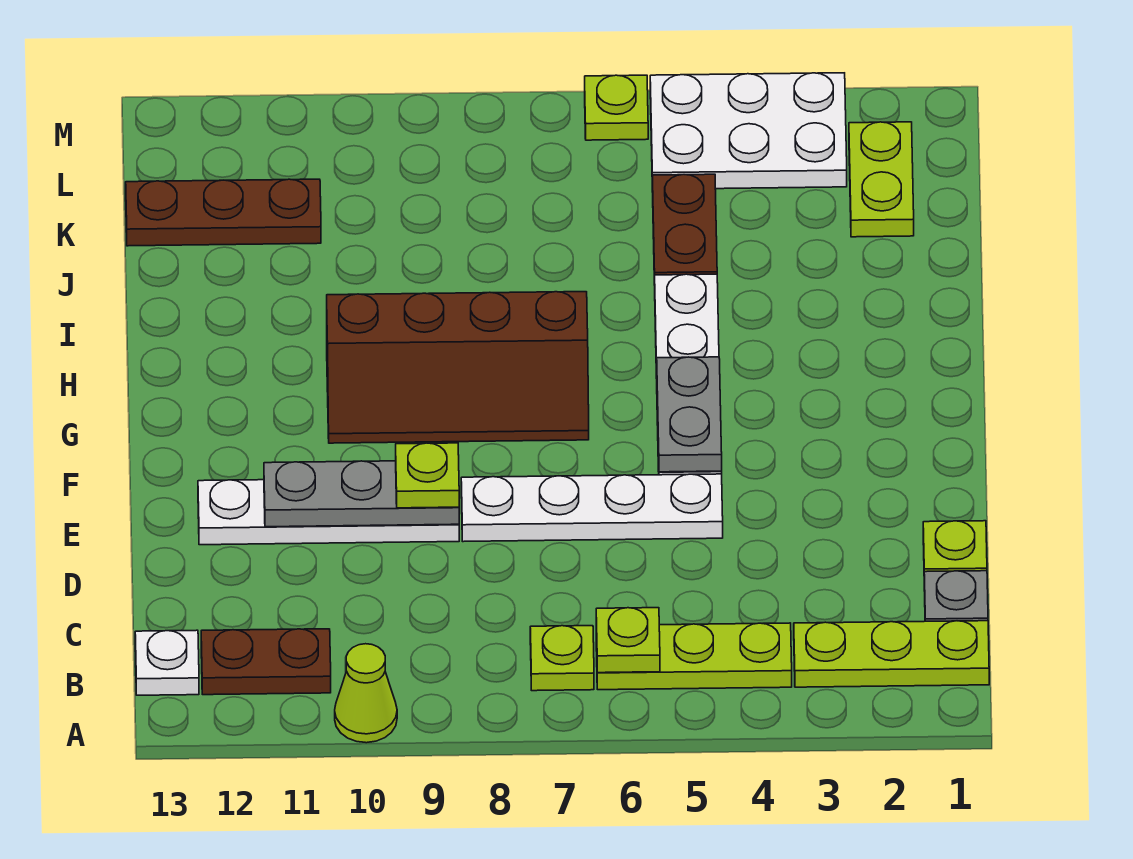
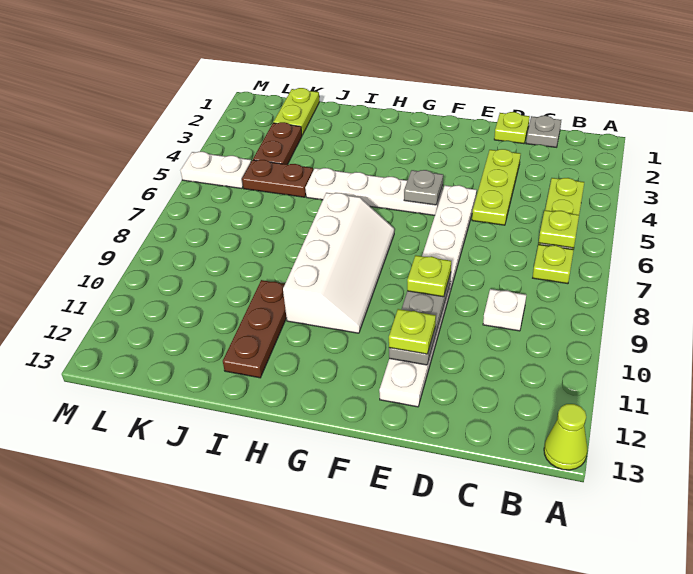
lime 1x1 cone [335,644,397,743] -> lime 1x1 cone moved to [544,404,588,470]
lime 1x3 plate [794,621,989,687] -> lime 1x3 plate moved to [472,149,521,225]
brown 1x2 plate [201,629,331,695] -> brown 1x2 plate moved to [253,122,302,164]
white 1x1 plate [135,630,199,695] -> white 1x1 plate moved to [483,289,526,331]
grey 1x2 plate [657,357,722,472] -> grey 1x1 plate [404,170,443,205]
brown 2x4 slope [327,292,589,443] -> white 2x4 slope [283,193,394,333]
lime 1x2 plate [849,122,914,237] -> lime 1x2 plate turned to [273,88,320,135]
brown 1x3 plate [126,179,321,246] -> brown 1x3 plate moved to [223,280,287,378]
white 2x3 plate [650,73,847,189] -> white 1x2 plate [181,152,251,189]
lime 1x1 plate [585,75,648,140] -> lime 1x1 plate moved to [389,309,436,354]

